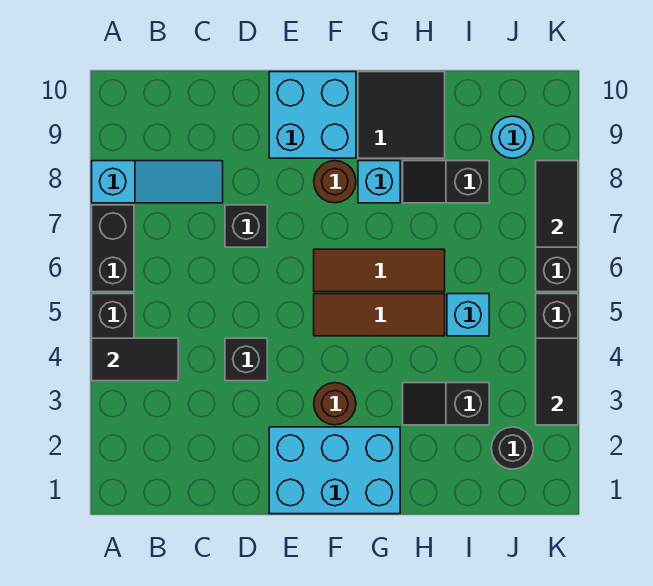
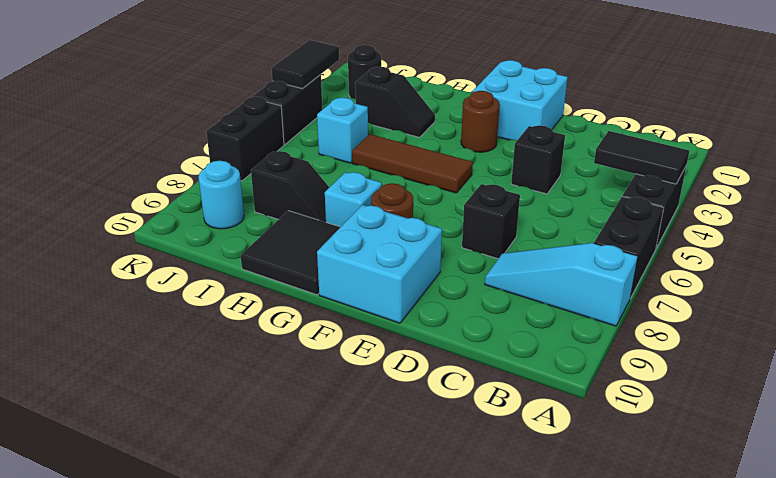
cyan 2x3 brick [269,427,400,514] -> cyan 2x2 brick [473,60,568,140]
brown 1x3 tile [314,249,445,292] -> none
black 1x2 tile [536,161,578,247] -> none

